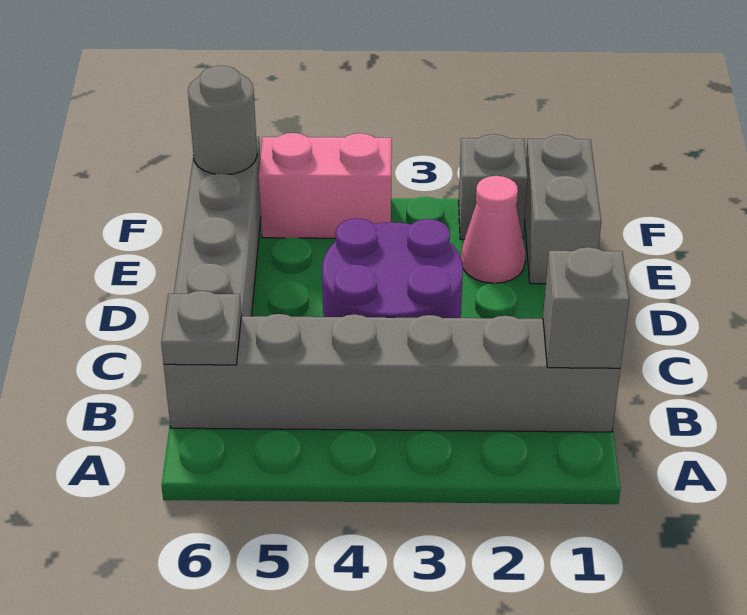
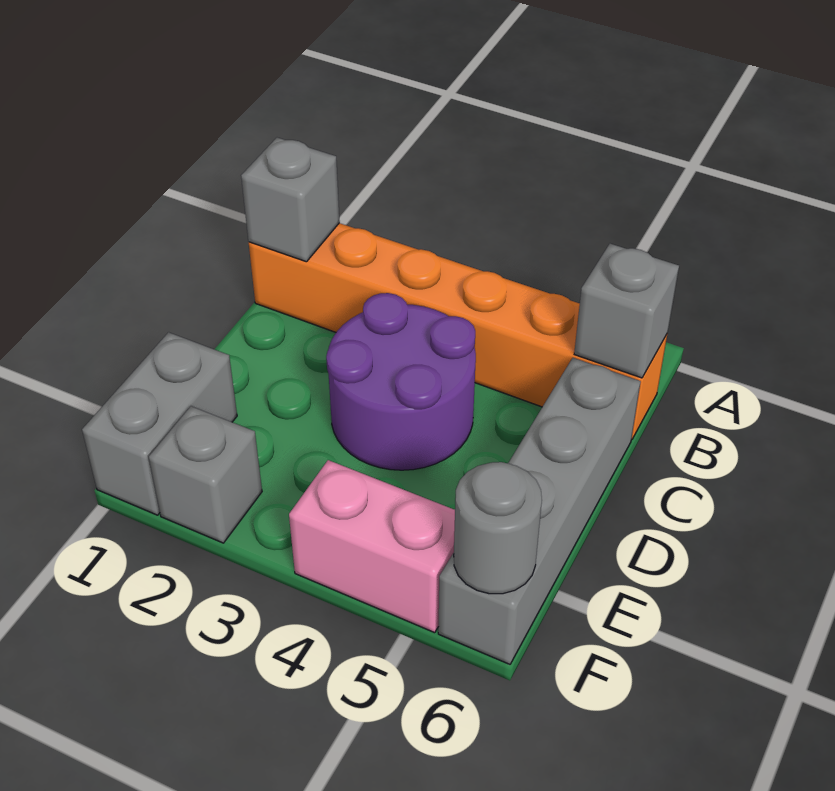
grey 1x6 brick [164,314,620,432] -> orange 1x6 brick [249,223,667,439]
grey 1x1 plate [161,291,241,365] -> grey 1x1 brick [574,244,679,378]
pink 1x1 cone [461,176,525,283] -> none

